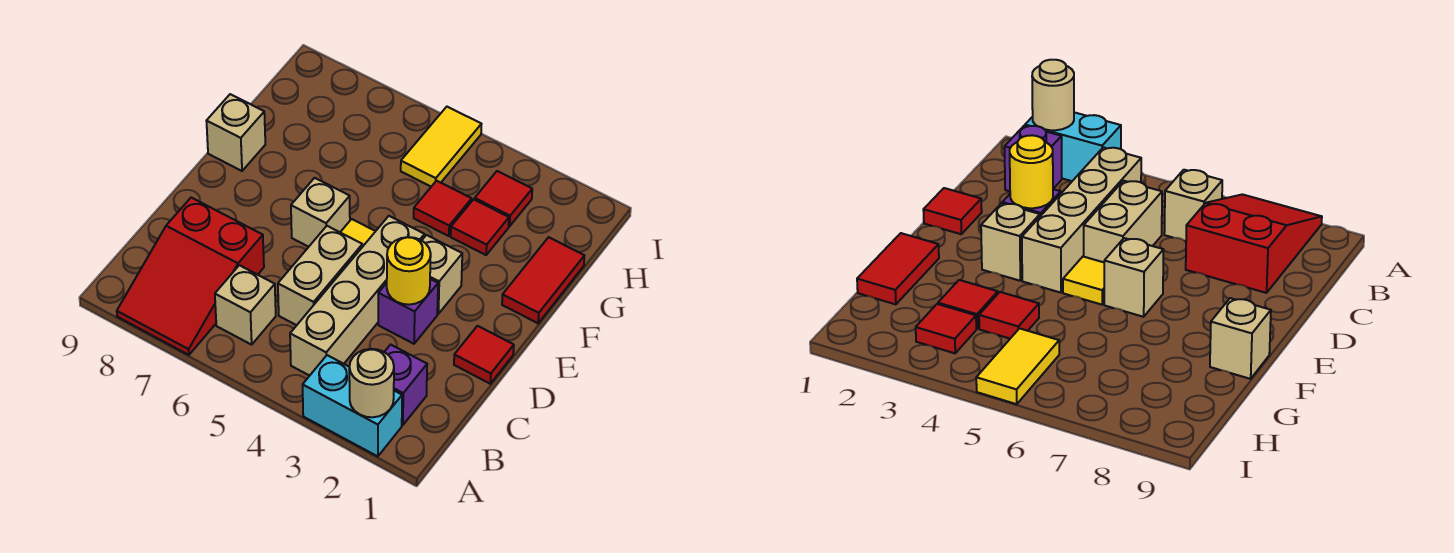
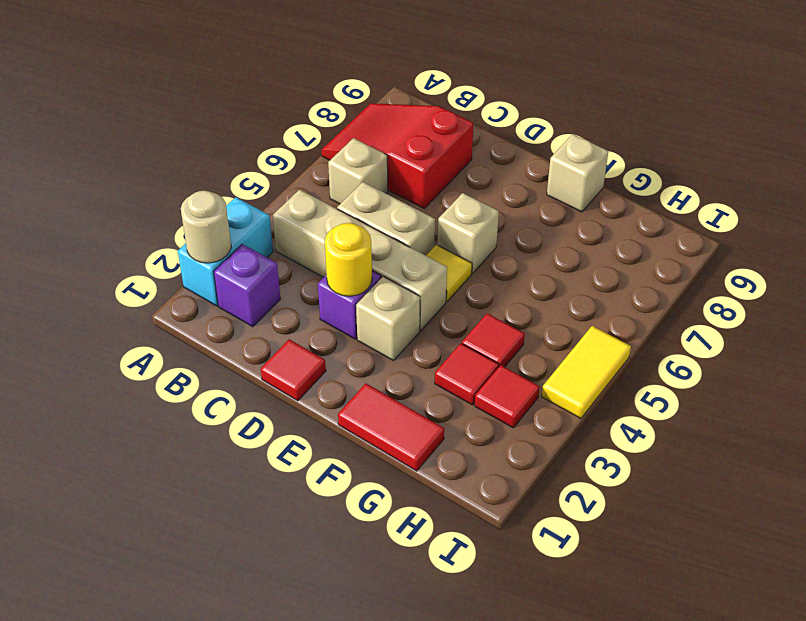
yellow 1x2 tile [401,107,481,187] -> yellow 1x2 tile turned to [542,326,631,418]

